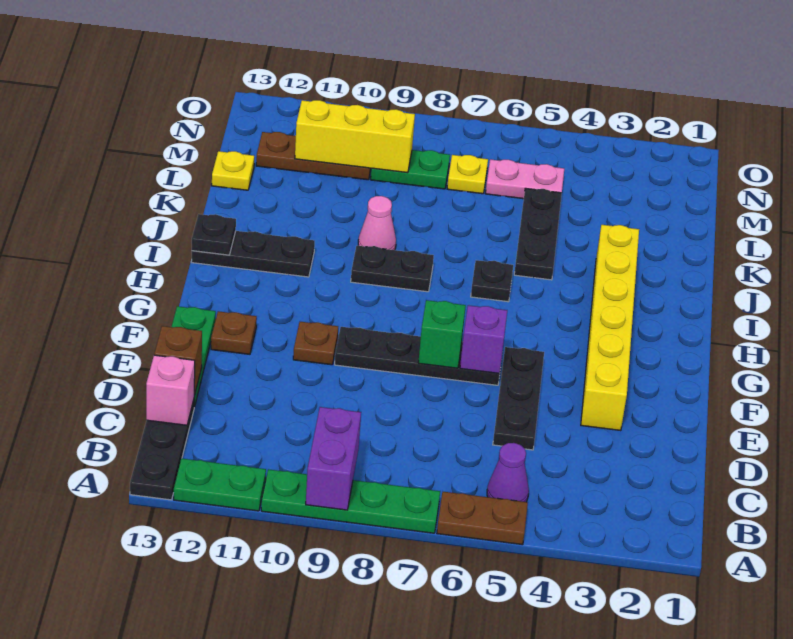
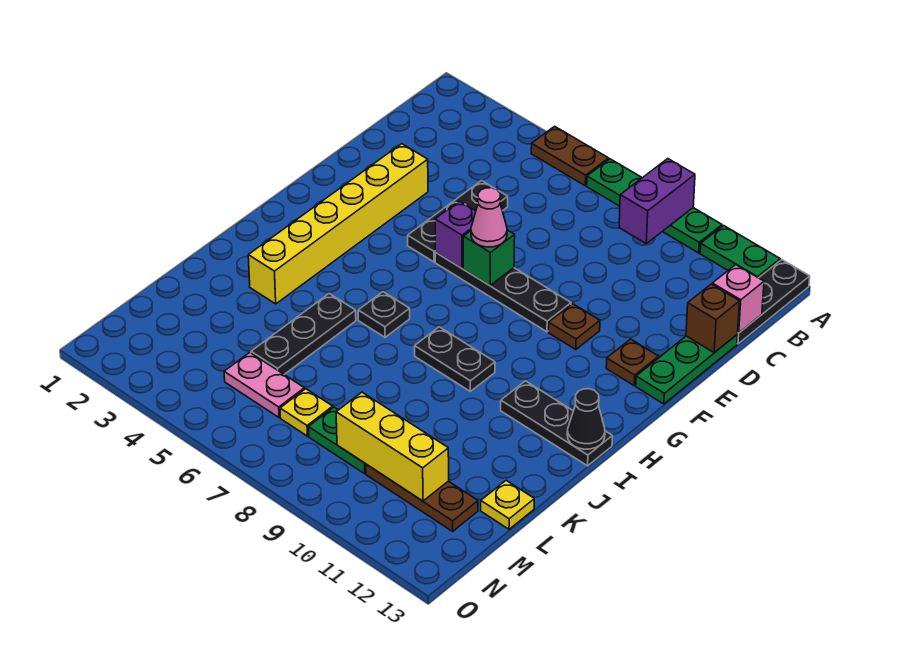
purple 1x1 cone [487,443,529,502] -> none
black 1x1 plate [192,214,236,255] -> black 1x1 cone [567,389,605,449]
pink 1x1 cone [358,196,396,250] -> pink 1x1 cone moved to [471,188,507,247]

